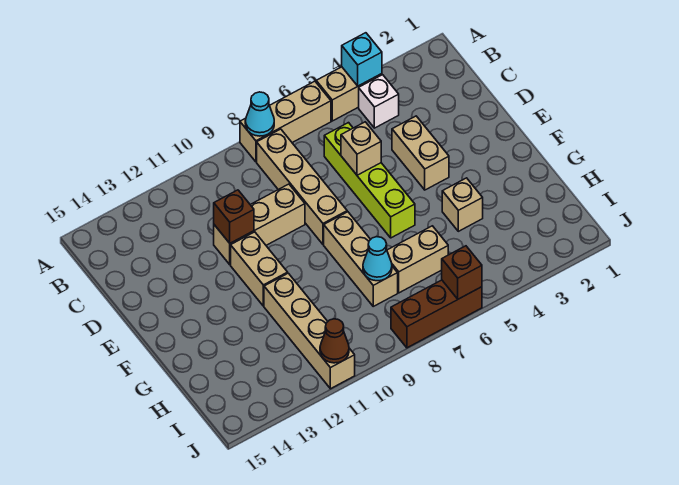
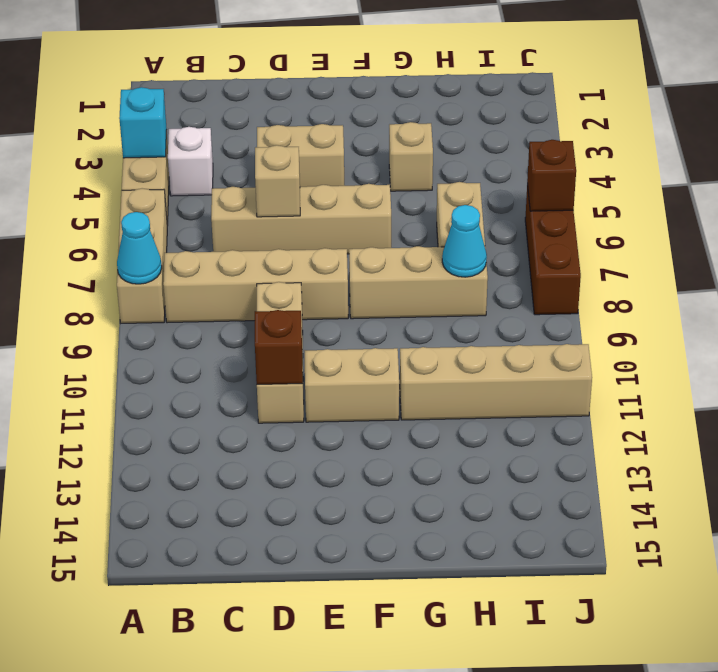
lime 1x4 brick [324,123,415,238] -> tan 1x4 brick [211,184,391,254]
brown 1x1 cone [320,319,349,363] -> none

